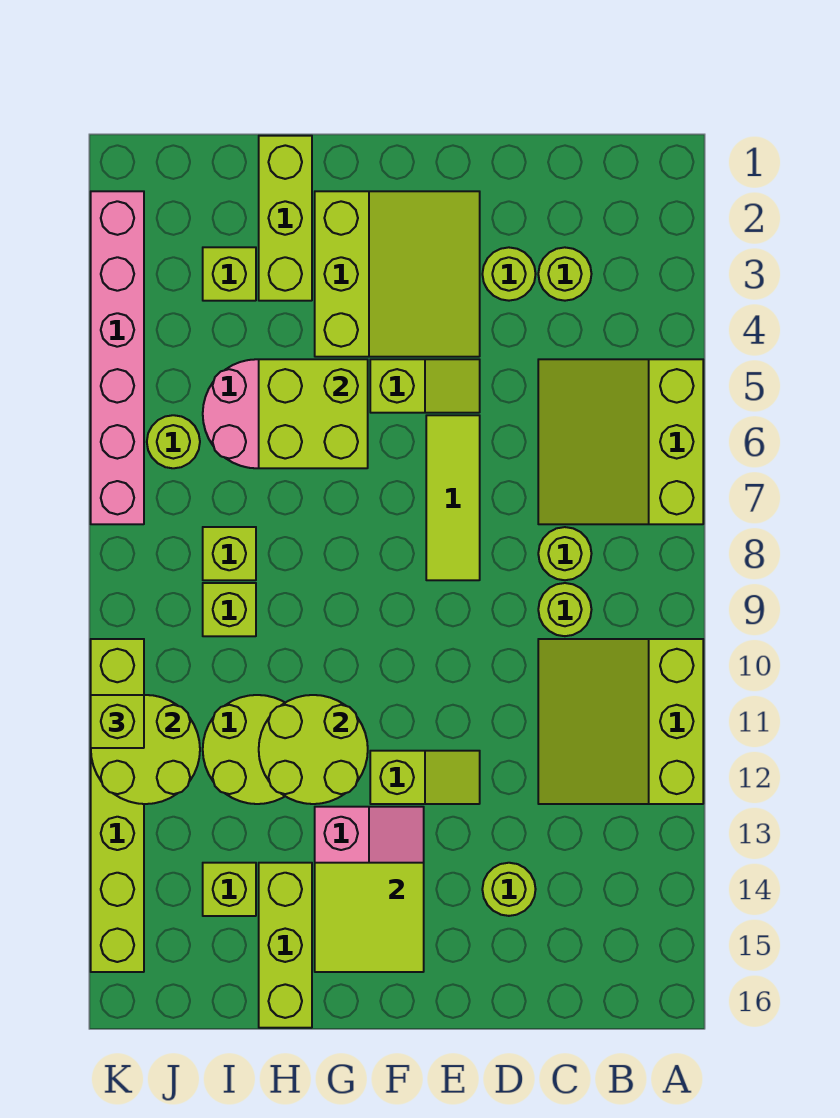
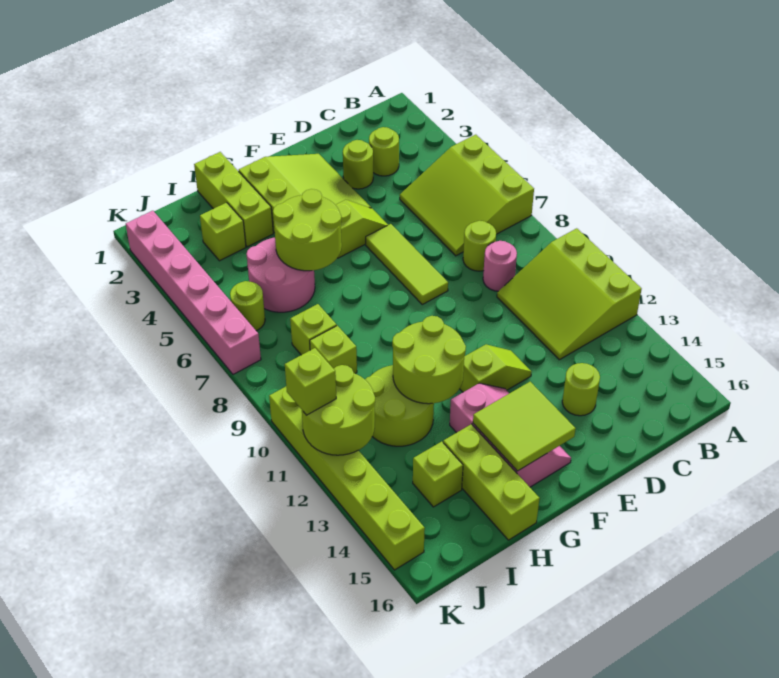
lime 1x1 round brick [538,583,592,636] -> pink 1x1 round brick [483,241,517,291]
lime 2x2 brick [259,359,368,468] -> lime 2x2 round brick [273,189,342,271]

